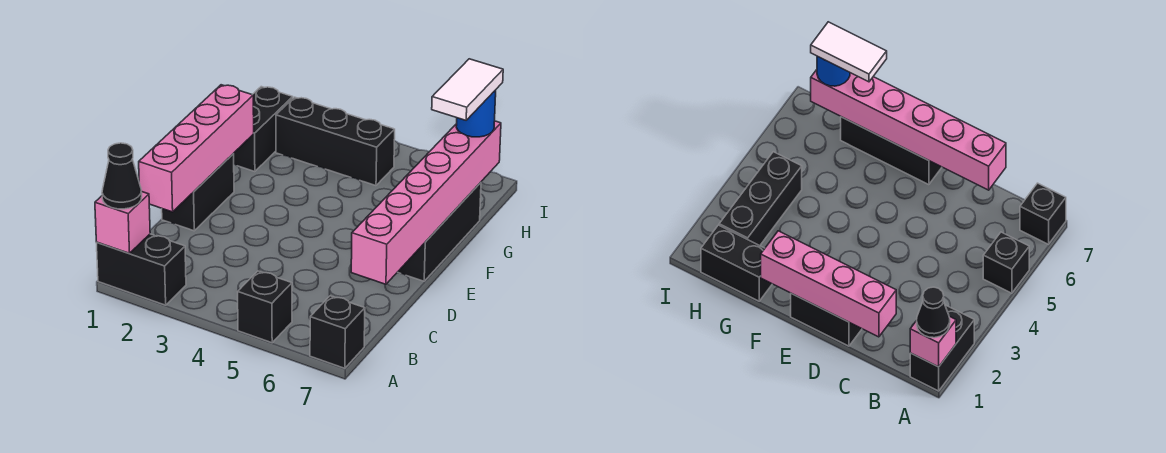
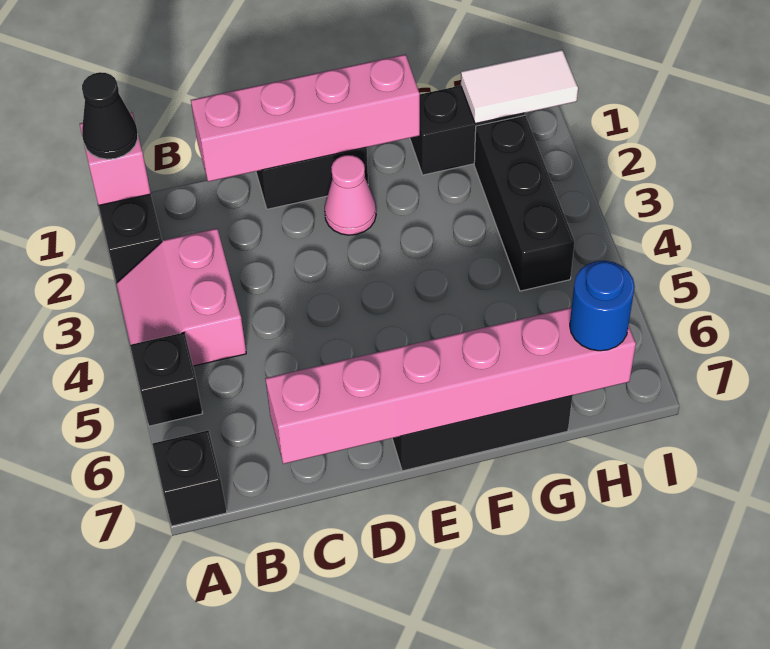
none -> pink 2x2 slope [116,228,246,366]
none -> pink 1x1 cone [325,155,376,235]
white 1x2 tile [432,59,503,120] -> white 1x2 tile moved to [461,50,578,124]

